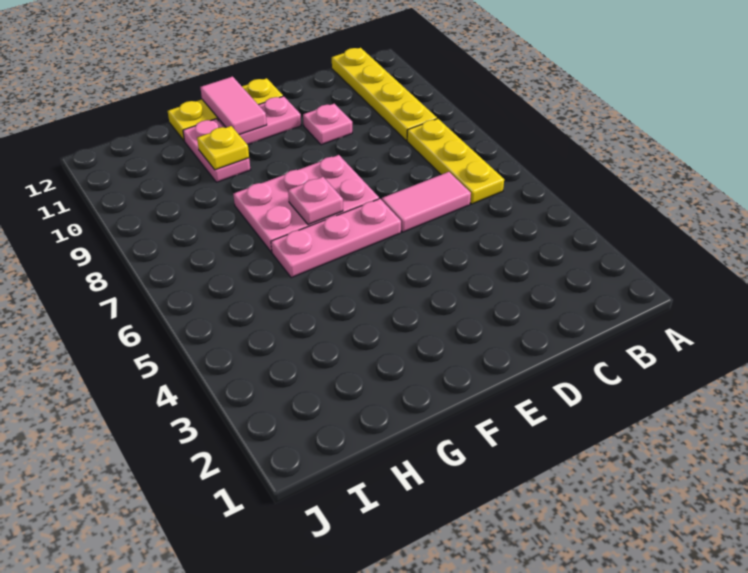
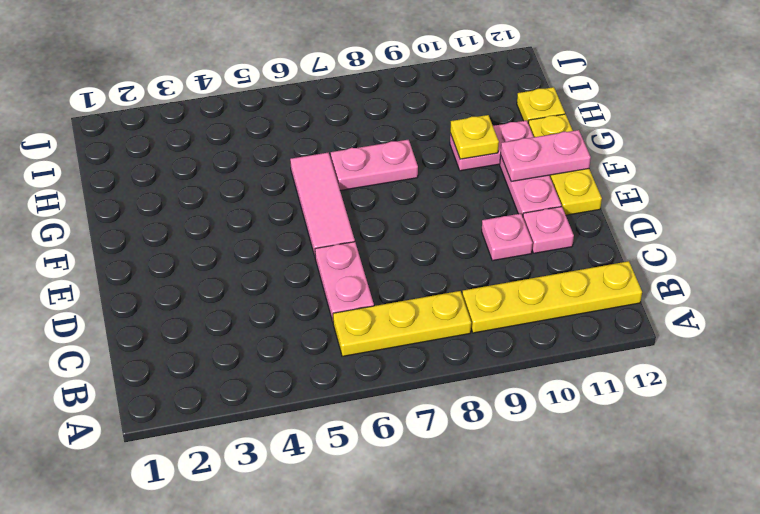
pink 1x2 tile [382,172,471,232] -> pink 1x2 plate [315,242,374,321]
pink 1x3 plate [271,199,401,278] -> pink 1x3 tile [290,153,355,256]
pink 2x3 plate [233,155,379,252] -> pink 1x2 plate [331,140,418,191]
pink 1x1 plate [288,177,343,225] -> pink 1x1 plate moved to [523,207,574,253]
pink 1x2 tile [200,77,267,135] -> pink 1x2 plate [501,130,591,181]
none -> yellow 1x1 plate [517,87,565,122]

